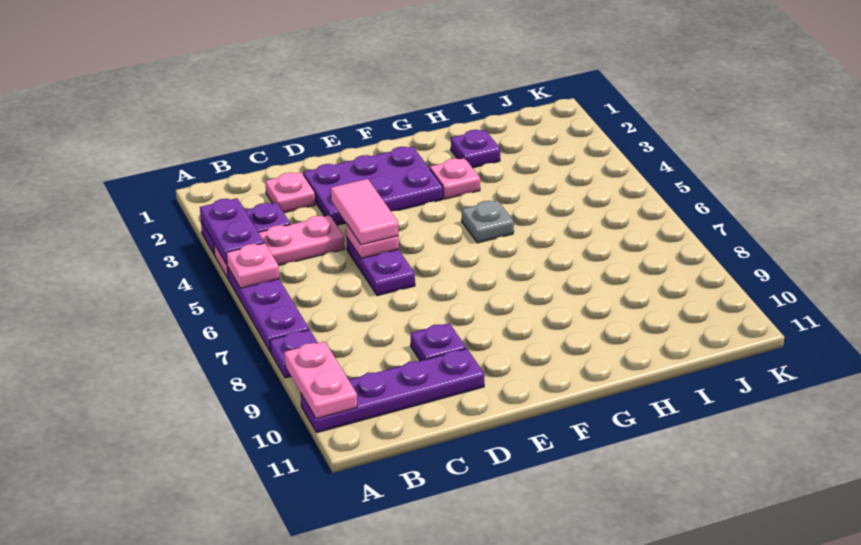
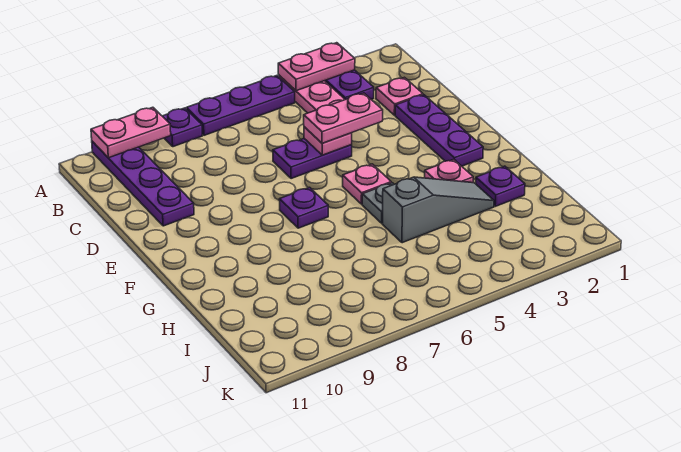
purple 1x2 plate [200,198,264,264] -> pink 1x2 plate [278,43,355,91]
pink 1x1 plate [226,243,279,288] -> pink 1x1 plate moved to [343,164,391,204]
purple 2x3 plate [303,146,443,225] -> purple 1x3 plate [395,95,483,166]
pink 1x2 tile [331,179,398,245] -> pink 1x2 plate [304,93,383,143]
purple 1x1 plate [411,323,466,361] -> purple 1x1 plate moved to [279,187,328,228]
none -> grey 1x3 slope [383,177,494,243]

